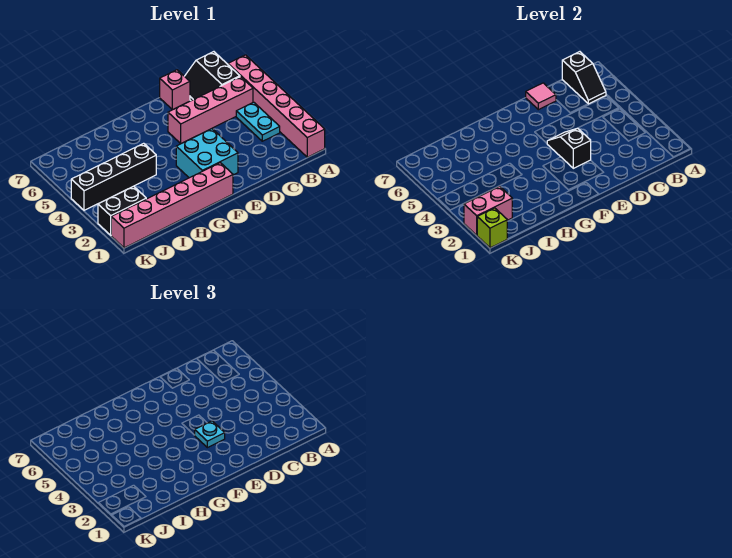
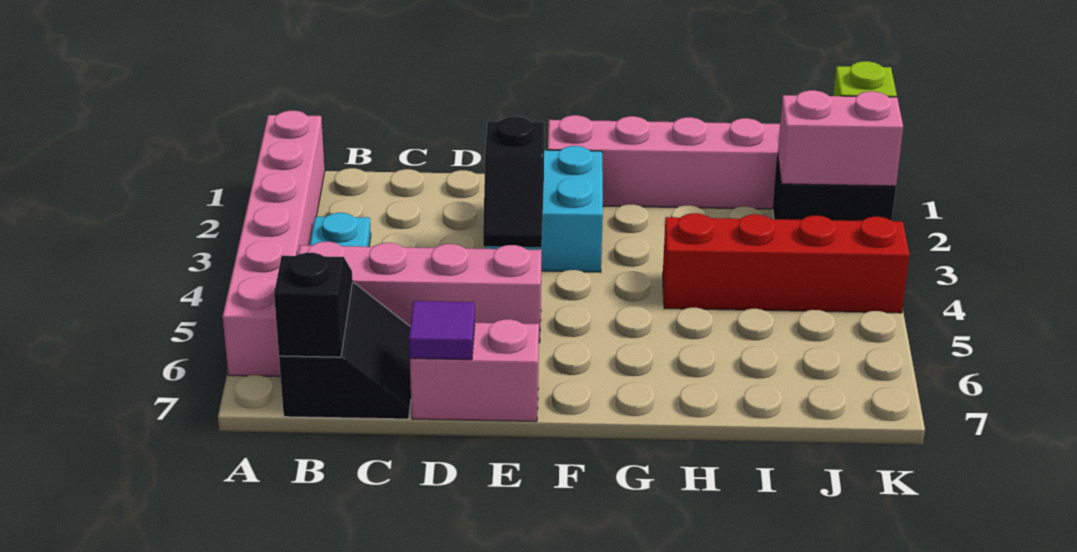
pink 1x1 brick [160,70,190,110] -> pink 1x2 brick [410,319,539,422]
pink 1x1 tile [526,83,556,110] -> purple 1x1 tile [409,301,475,360]
cyan 1x1 plate [195,421,225,448] -> none
black 1x4 brick [71,143,156,210] -> red 1x4 brick [663,213,909,313]

